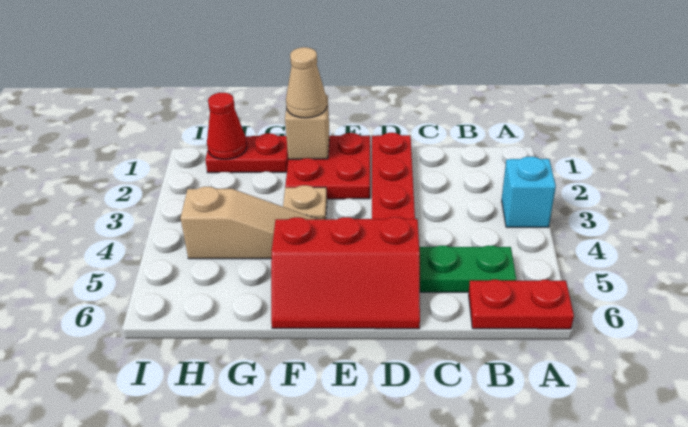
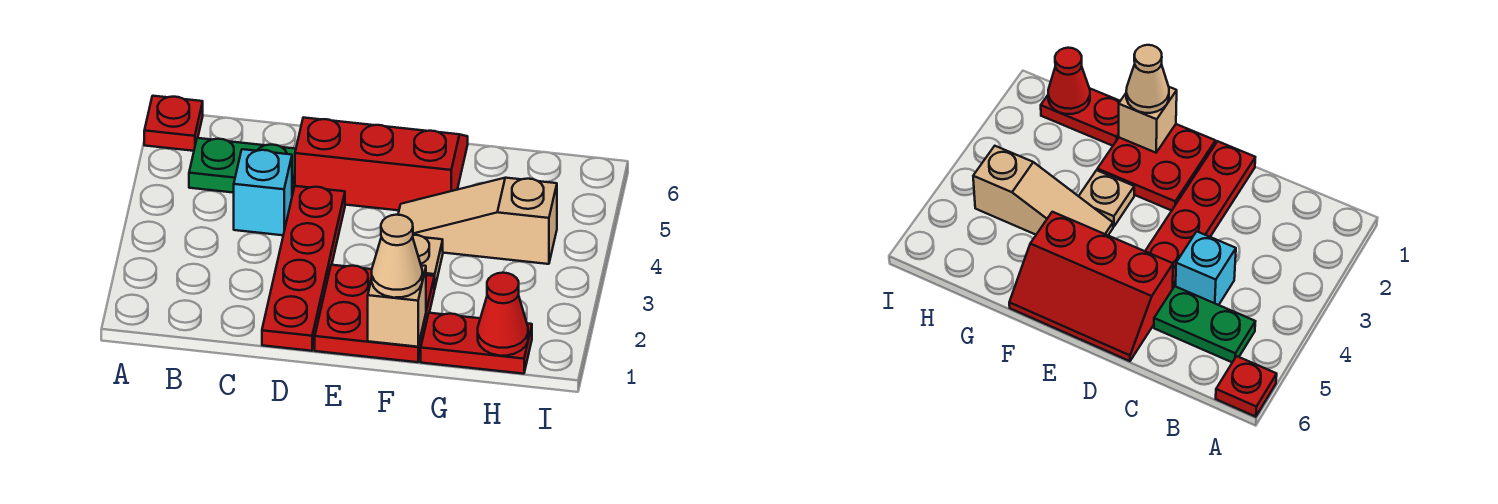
cyan 1x1 brick [502,156,556,227] -> cyan 1x1 brick moved to [234,149,292,235]
red 1x2 plate [469,280,574,329] -> red 1x1 plate [144,96,203,151]

